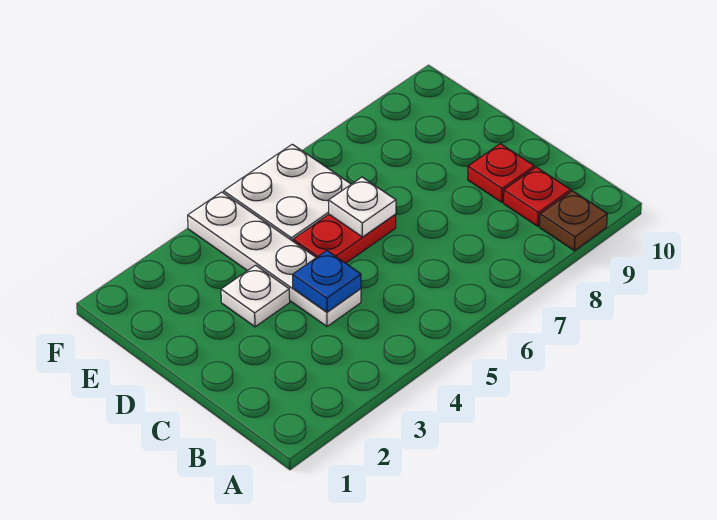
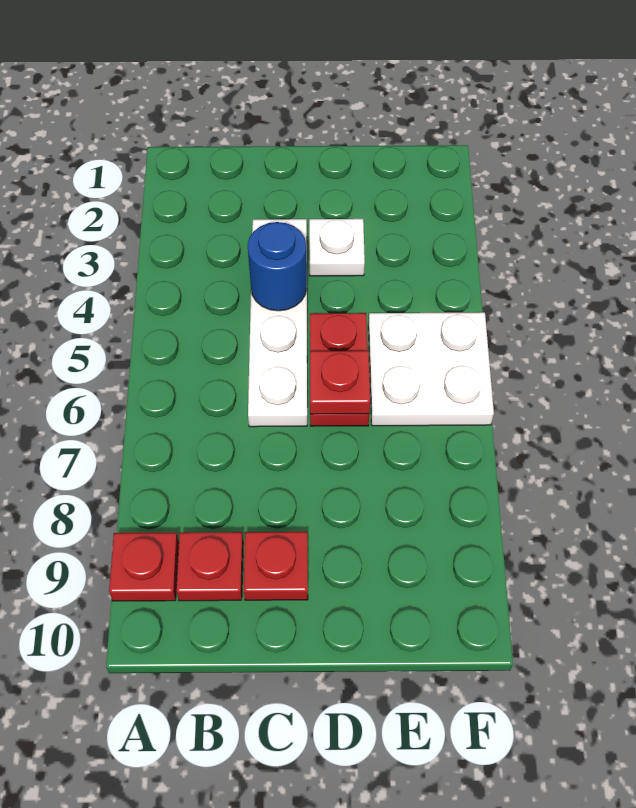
brown 1x1 plate [540,191,607,251] -> red 1x1 plate [109,533,179,601]
white 1x4 plate [188,192,361,326] -> white 1x4 plate turned to [248,219,307,427]
blue 1x1 plate [293,251,361,312] -> blue 1x1 round brick [248,222,307,311]
white 1x1 plate [329,177,396,237] -> red 1x1 plate [310,351,370,414]

